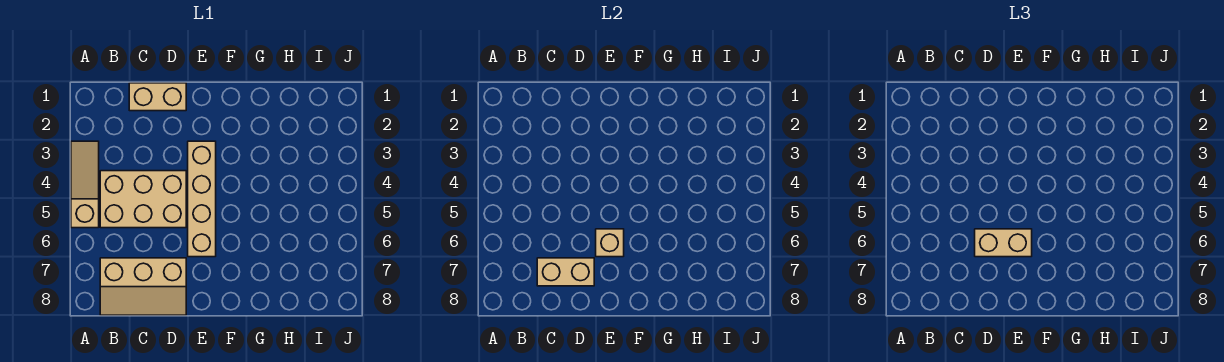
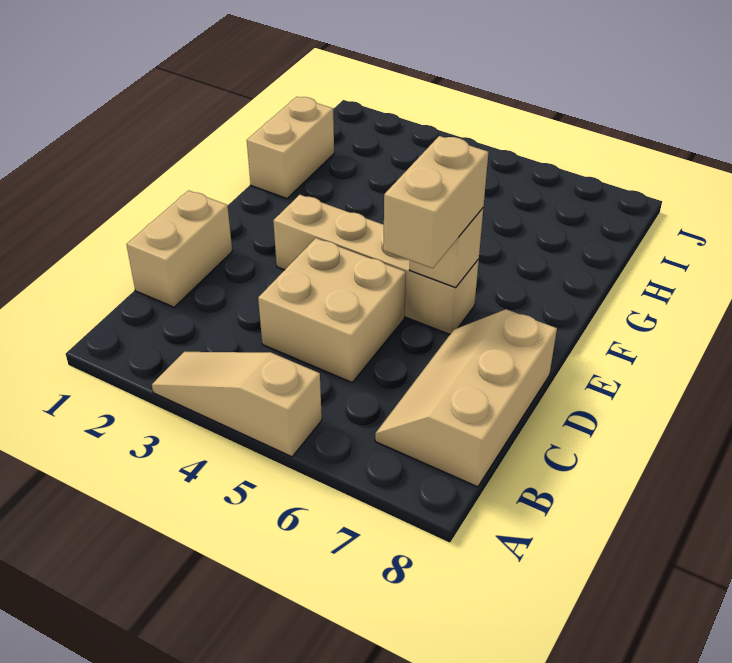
tan 2x3 brick [100,171,186,228] -> tan 2x2 brick [258,238,406,382]
tan 2x3 slope [100,258,186,315] -> tan 2x3 slope turned to [375,309,557,487]
tan 1x2 brick [537,258,594,286] -> tan 1x2 brick moved to [247,97,334,199]

